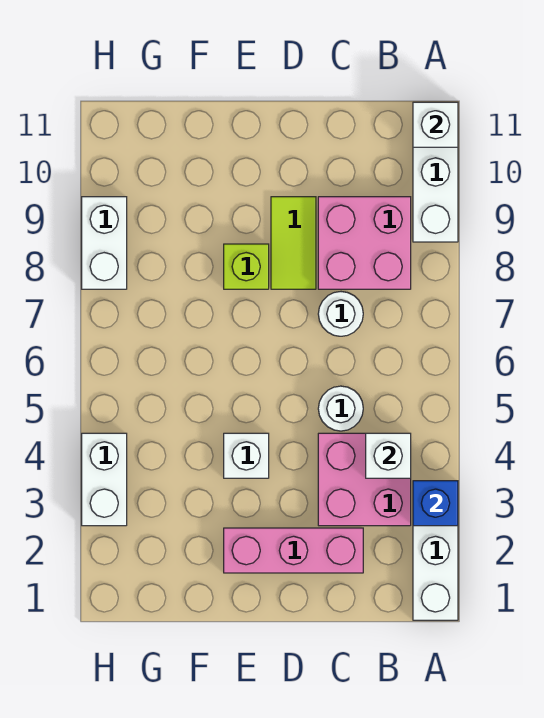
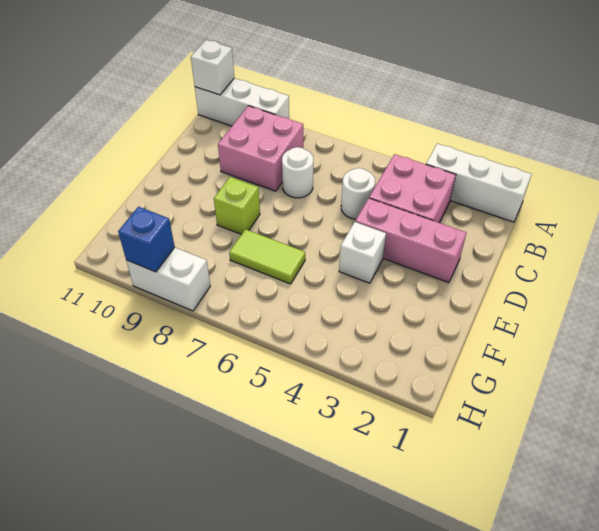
blue 1x1 brick [413,481,458,526] -> blue 1x1 brick moved to [118,207,175,272]
white 1x1 brick [366,433,411,478] -> none
pink 1x3 brick [224,528,363,573] -> pink 1x3 brick turned to [355,198,466,283]
lime 1x2 tile [271,197,316,289] -> lime 1x2 tile moved to [229,229,305,284]
white 1x2 brick [82,433,127,526] -> none

